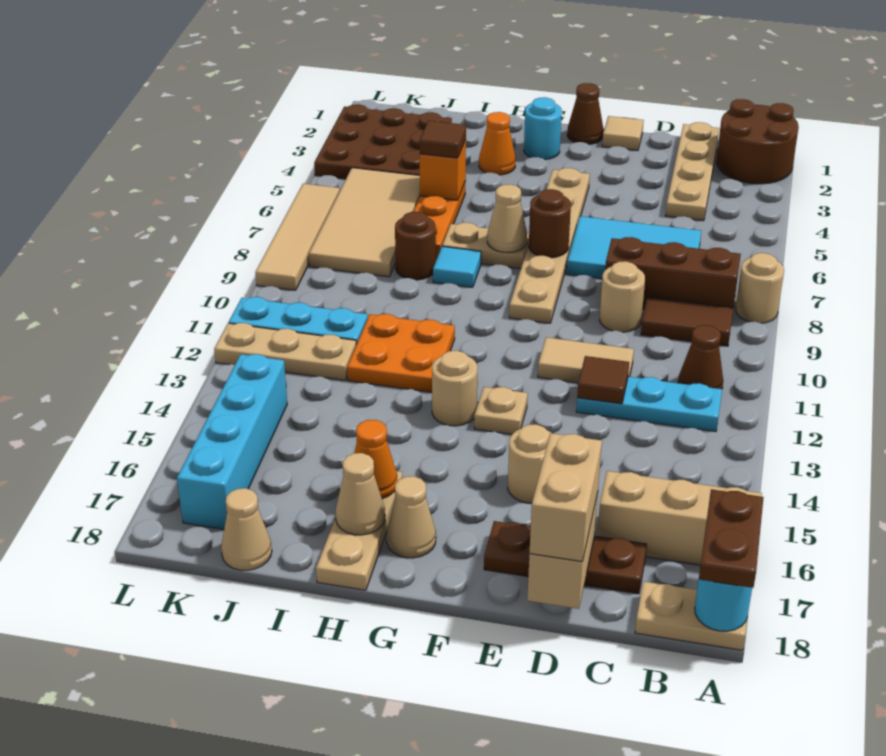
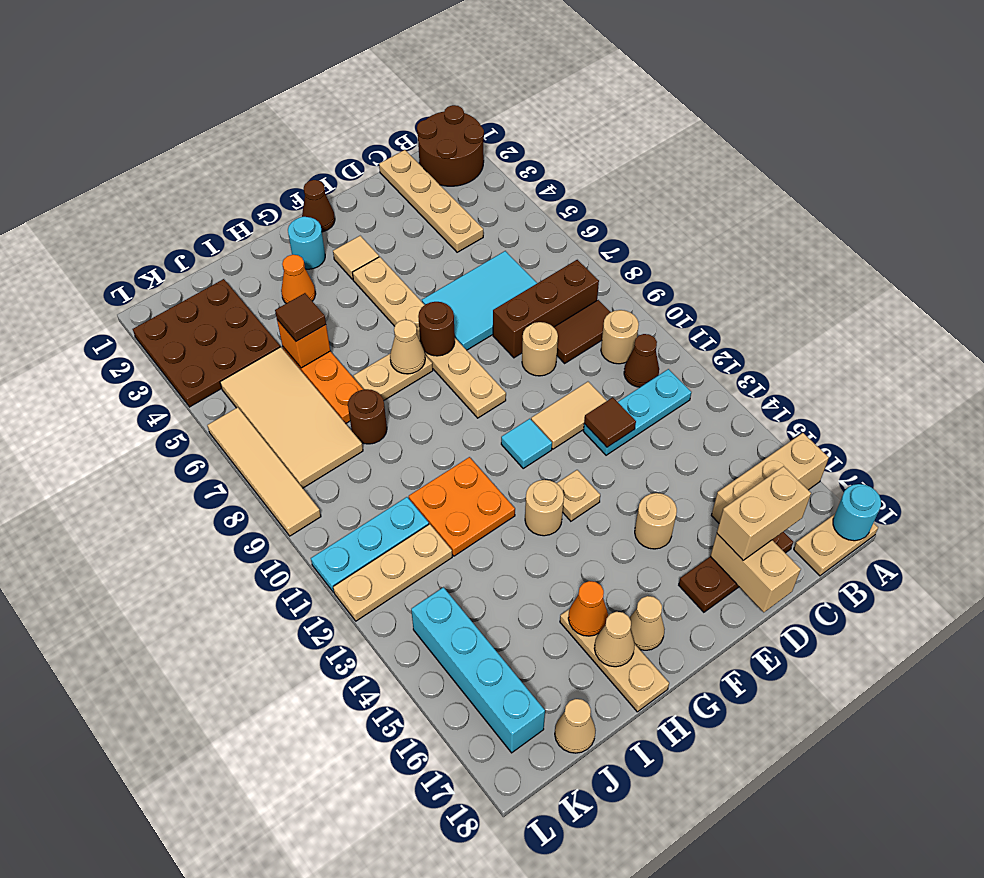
tan 1x1 round brick [736,253,784,323] -> tan 1x1 round brick moved to [601,310,639,364]
brown 1x2 plate [699,489,764,588] -> none
tan 1x2 brick [530,433,602,562] -> tan 1x2 brick turned to [717,466,811,560]
tan 1x1 tile [602,116,644,151] -> tan 1x1 tile moved to [333,236,379,279]
cyan 1x1 tile [433,246,481,287] -> cyan 1x1 tile moved to [501,419,552,468]

